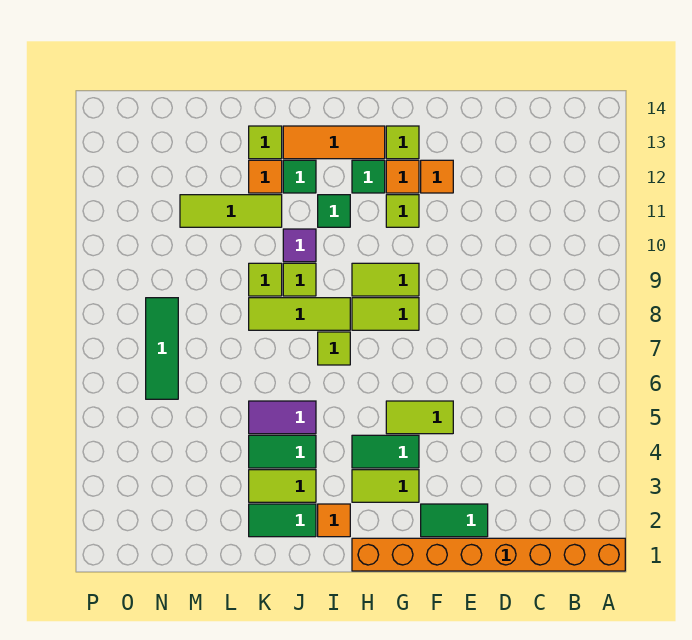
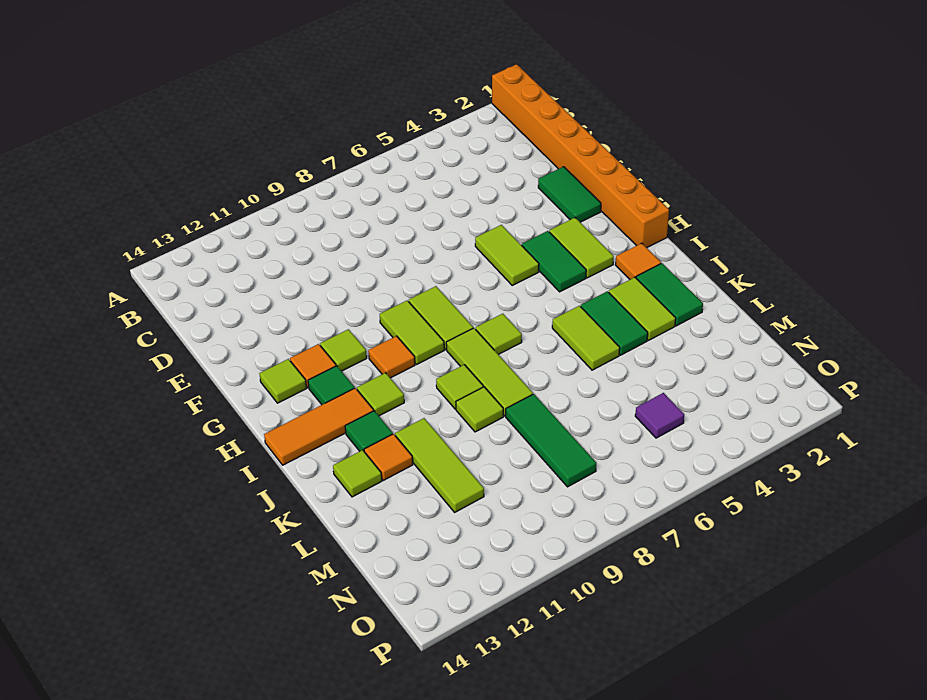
orange 1x1 tile [421,160,453,193] -> orange 1x1 tile moved to [368,336,415,378]
orange 1x3 tile [283,126,385,159] -> orange 1x3 tile turned to [264,388,374,465]
green 1x1 tile [318,195,350,227] -> lime 1x1 tile [357,373,404,416]
purple 1x2 tile [249,401,316,434] -> lime 1x2 tile [552,306,620,370]
purple 1x1 tile [283,229,316,262] -> purple 1x1 tile moved to [635,393,684,438]
green 1x3 tile [146,298,178,399] -> green 1x3 tile turned to [506,394,596,487]

